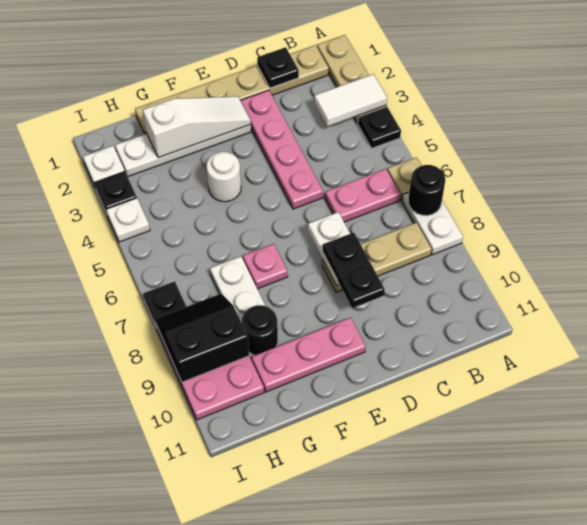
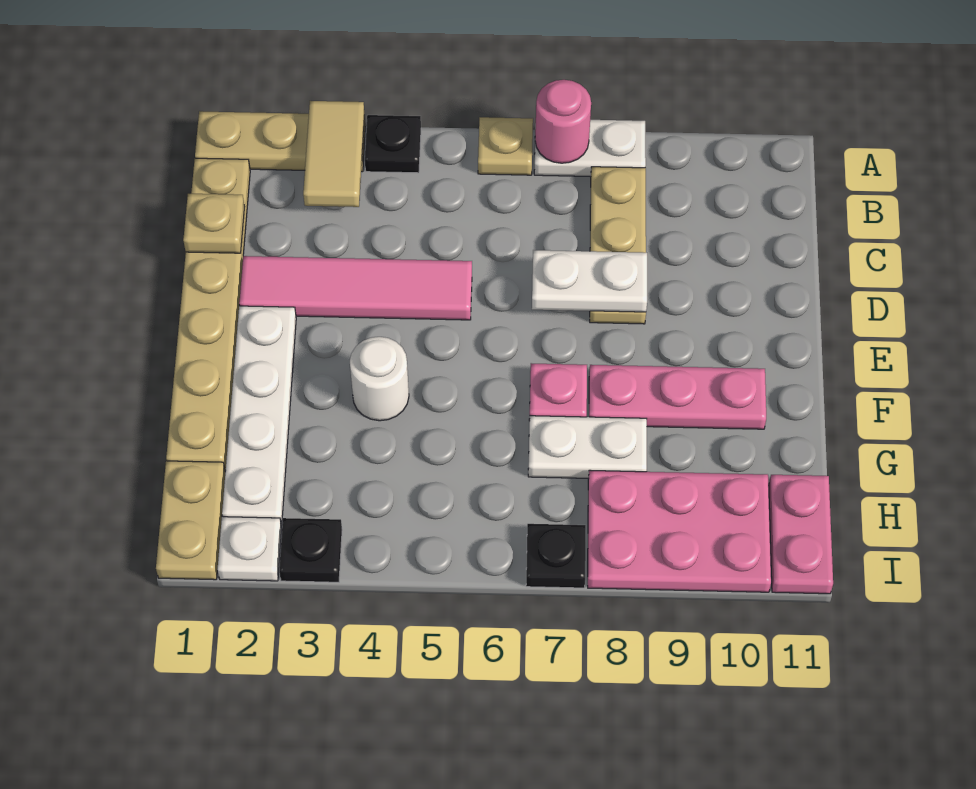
white 1x2 tile [314,74,387,127] -> tan 1x2 tile [303,101,364,207]
black 1x1 round brick [408,165,445,216] -> pink 1x1 round brick [535,80,591,163]
pink 1x2 plate [325,169,400,222] -> pink 1x2 plate moved to [769,475,833,594]
black 1x1 plate [257,47,299,88] -> tan 1x1 plate [183,194,245,253]
pink 1x4 plate [240,90,323,209] -> pink 1x4 tile [239,256,472,320]
black 1x2 plate [323,233,385,308] -> none
white 1x3 slope [143,96,251,158] -> none
pink 1x3 plate [252,317,366,392] -> pink 1x3 plate turned to [589,365,766,429]
black 1x1 round brick [242,305,278,355] -> none
none -> tan 1x2 plate [156,461,225,580]
black 2x2 slope [155,294,249,382] -> none
white 1x1 plate [106,198,150,242] -> none

